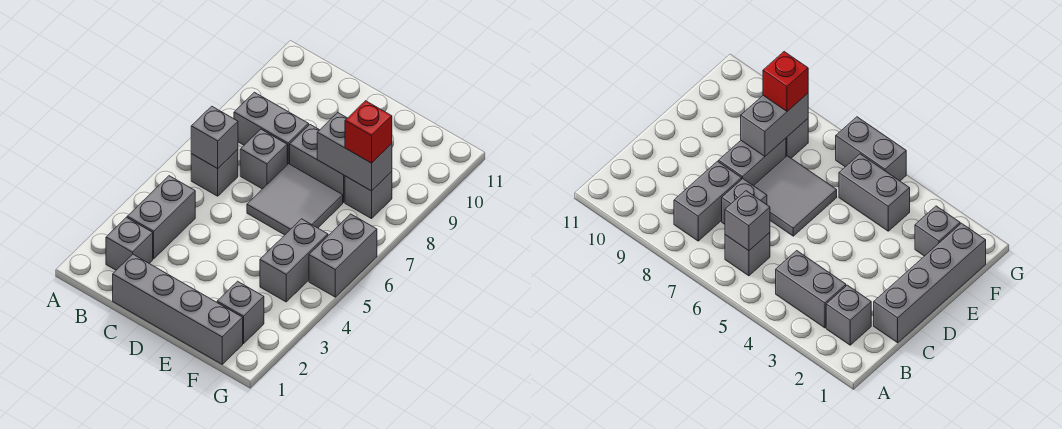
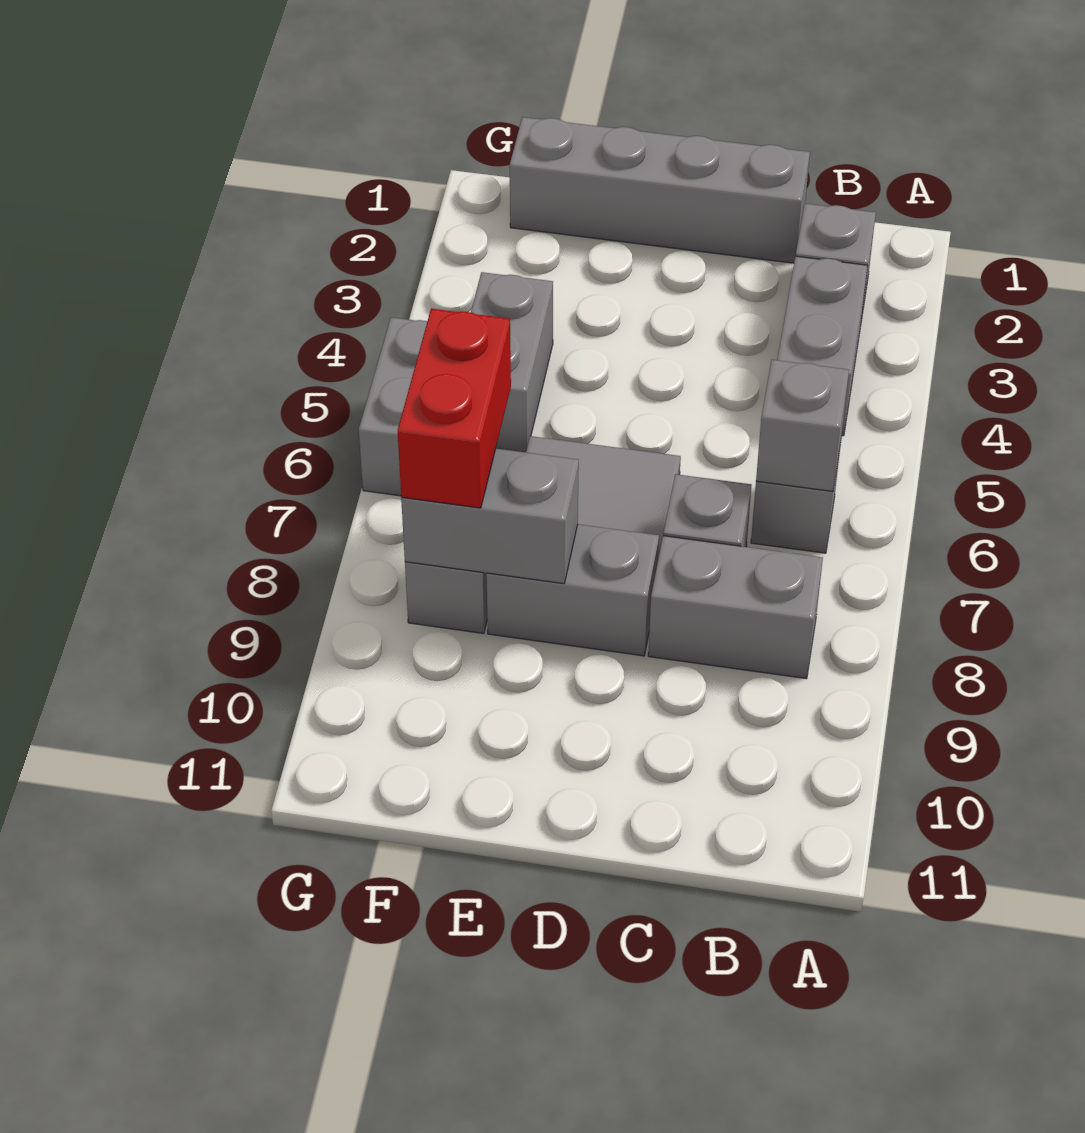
grey 1x1 brick [217,281,264,344] -> none
red 1x1 brick [345,101,392,163] -> red 1x2 brick [398,309,511,508]

